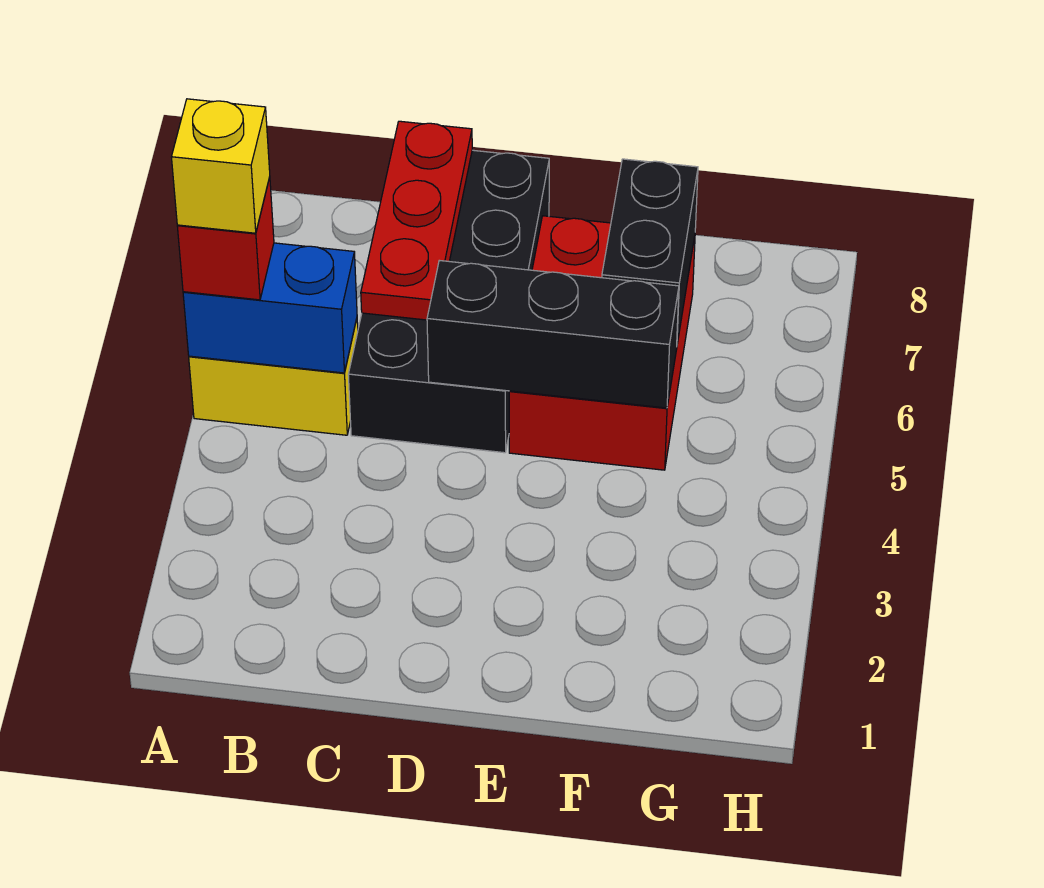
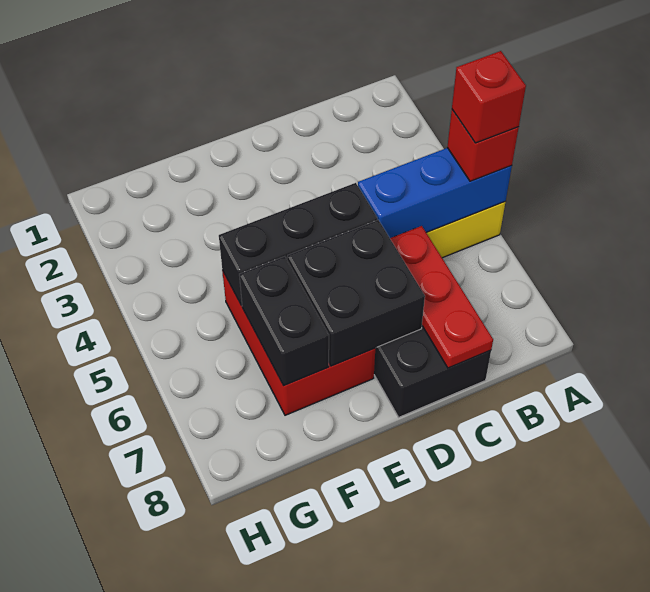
blue 1x2 brick [183,243,357,373] -> blue 1x3 brick [358,148,512,238]
yellow 1x1 brick [172,99,270,233] -> red 1x1 brick [452,51,526,143]
none -> black 2x2 brick [287,220,425,366]

